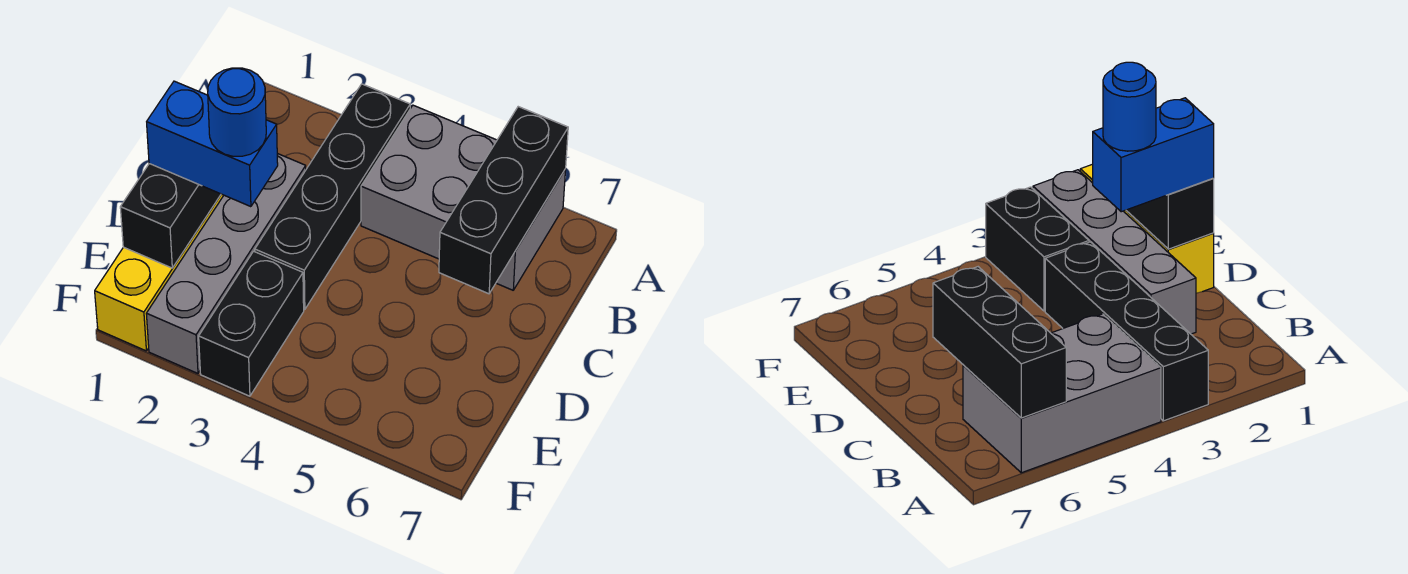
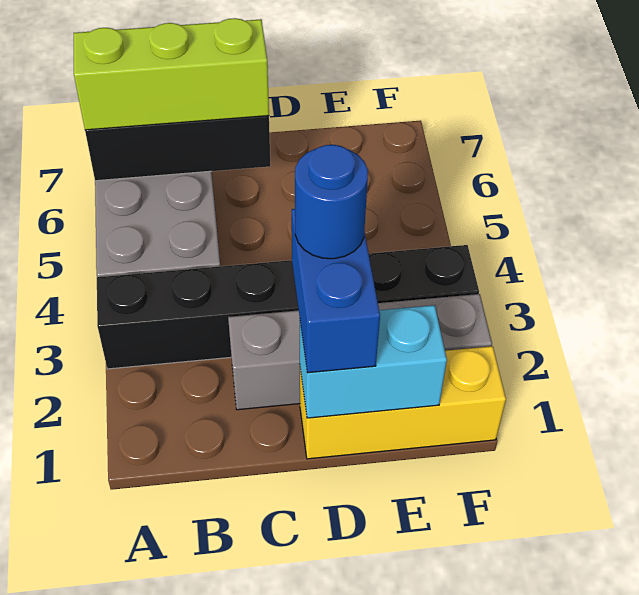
none -> lime 1x3 brick [74,18,269,130]
black 1x2 brick [120,164,221,268] -> cyan 1x2 brick [300,305,447,418]

